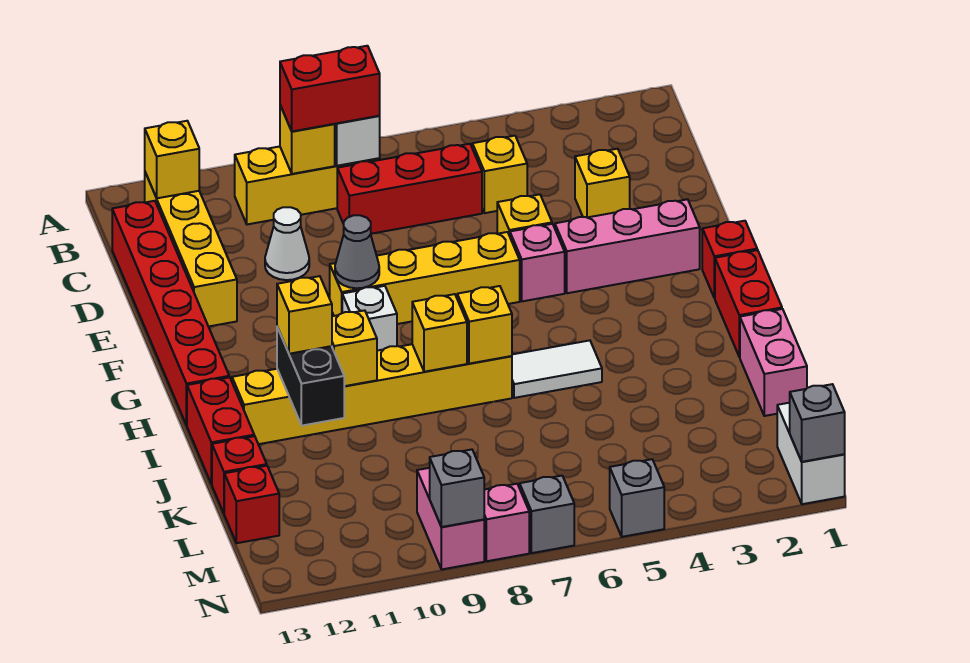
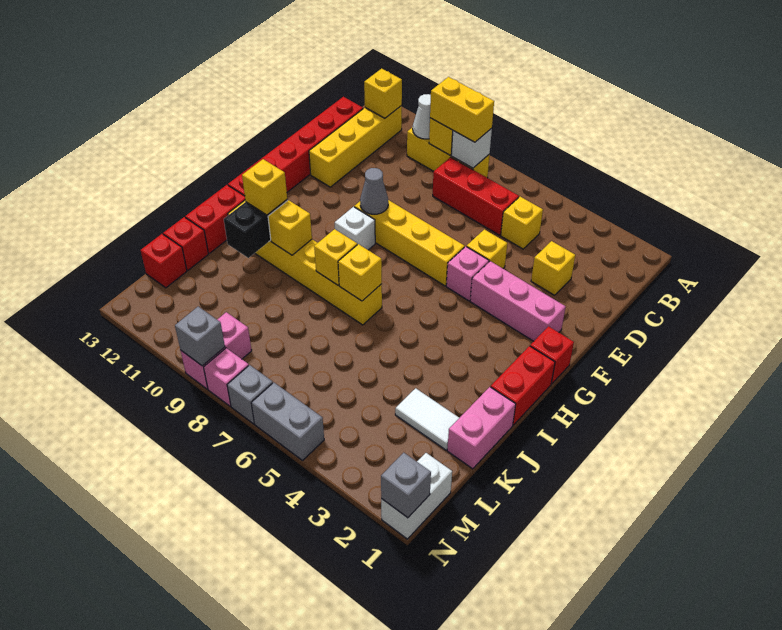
red 1x2 brick [280,46,380,131] -> yellow 1x2 brick [430,77,494,142]
white 1x1 cone [265,207,309,280] -> white 1x1 cone moved to [413,94,431,139]
white 1x2 tile [512,340,602,398] -> white 1x2 tile moved to [395,388,459,450]
grey 1x1 brick [610,459,664,537] -> grey 1x2 brick [251,382,324,460]

